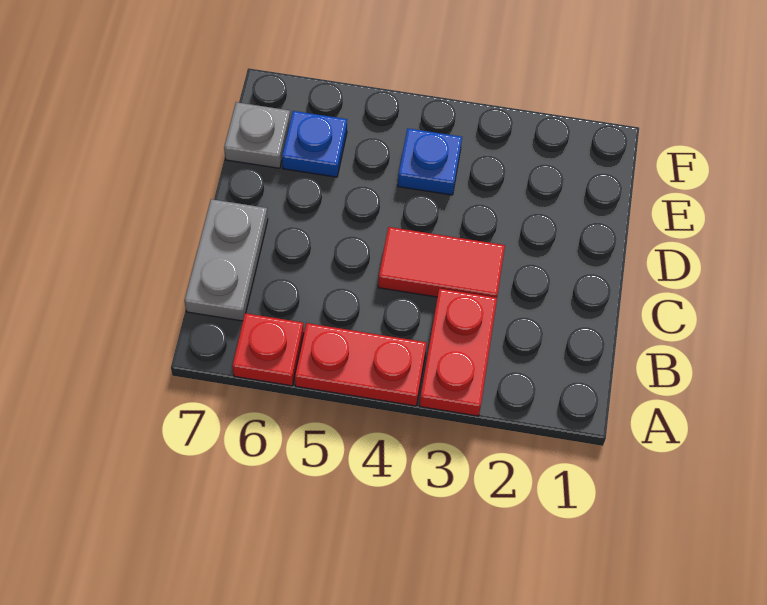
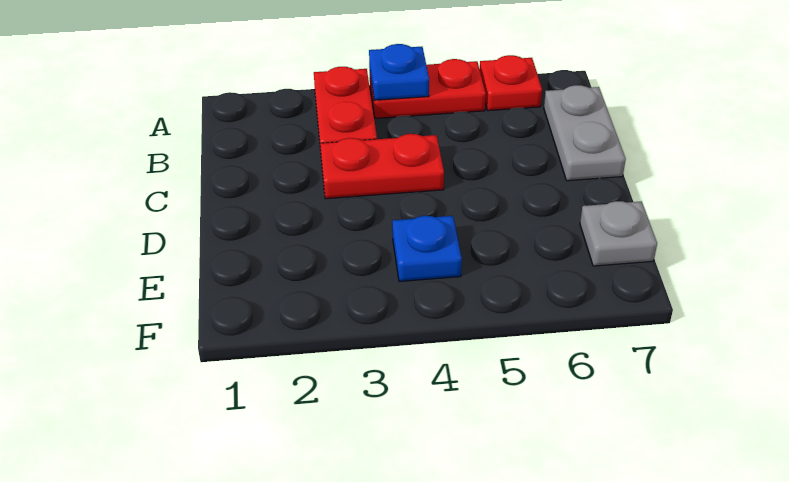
red 1x2 tile [378,227,505,298] -> red 1x2 plate [320,134,444,199]
blue 1x1 plate [282,111,347,177] -> blue 1x1 plate moved to [369,44,429,100]

